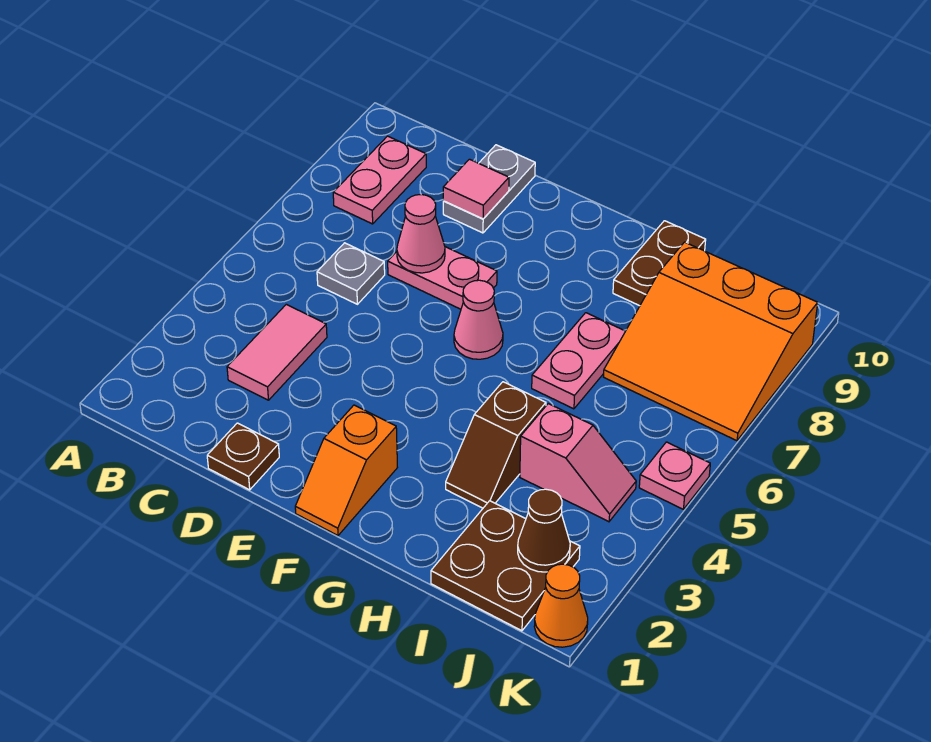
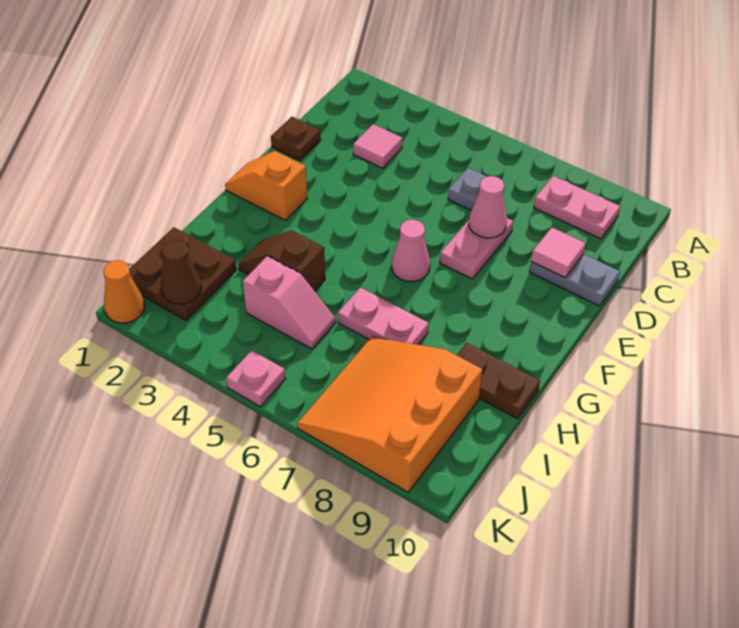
pink 1x2 tile [227,304,327,400] -> pink 1x1 tile [353,124,402,168]
pink 1x2 slope [520,404,636,522] -> pink 1x2 slope turned to [243,256,335,349]

